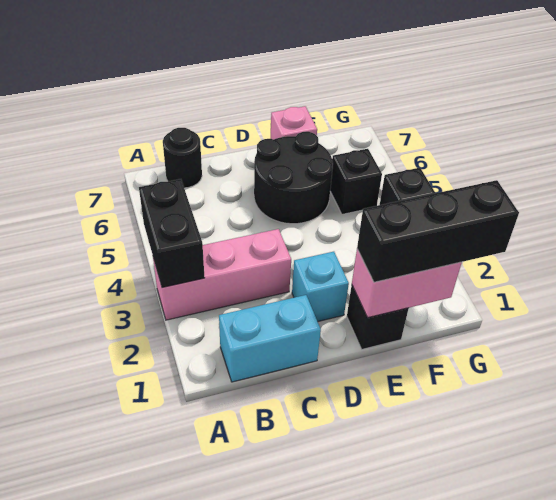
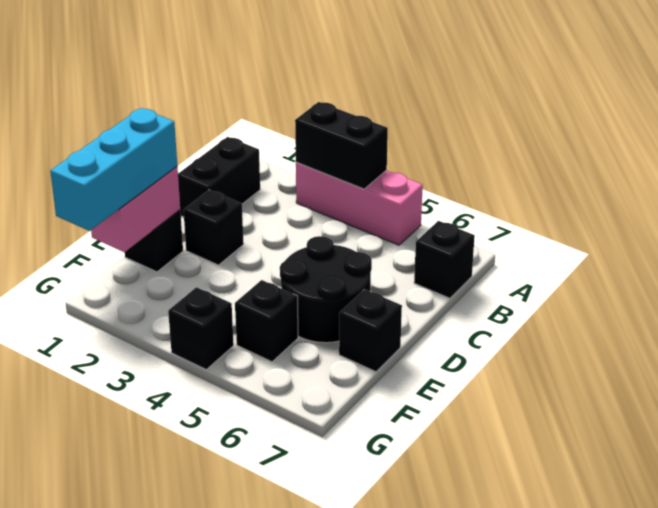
pink 1x3 brick [153,229,291,320] -> pink 1x3 brick turned to [296,162,423,245]
cyan 1x2 brick [219,295,321,382] -> black 1x2 brick [178,137,260,217]
black 1x1 round brick [163,128,202,188] -> black 1x1 brick [414,221,475,298]
cyan 1x1 brick [292,252,349,321] -> black 1x1 brick [183,190,244,265]
black 1x3 brick [357,180,519,282] -> cyan 1x3 brick [50,108,177,231]
pink 1x1 brick [271,106,317,140] -> black 1x1 brick [339,289,402,372]

